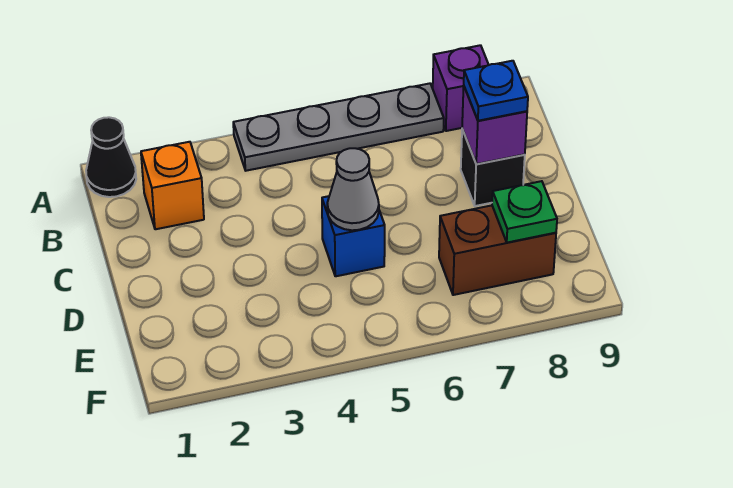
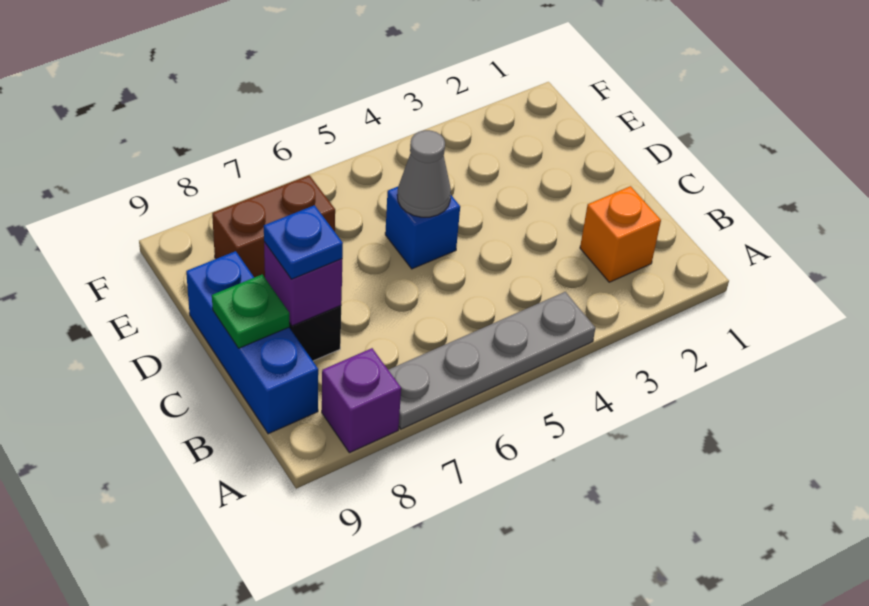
black 1x1 cone [86,117,136,197] -> none
none -> blue 1x3 brick [186,251,318,434]
green 1x1 plate [492,181,557,243] -> green 1x1 plate moved to [212,275,289,348]

